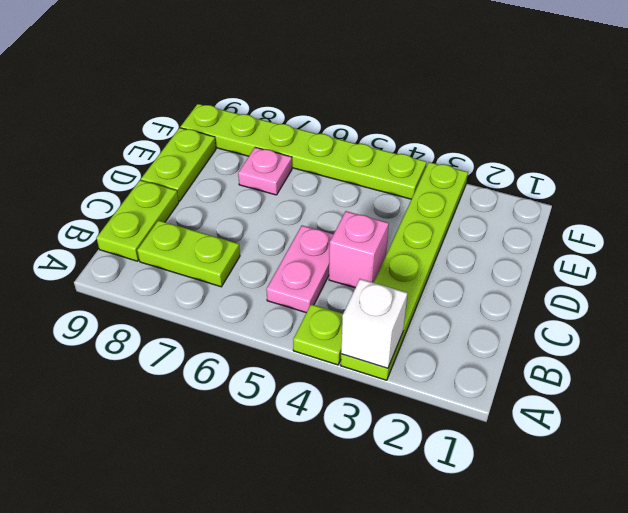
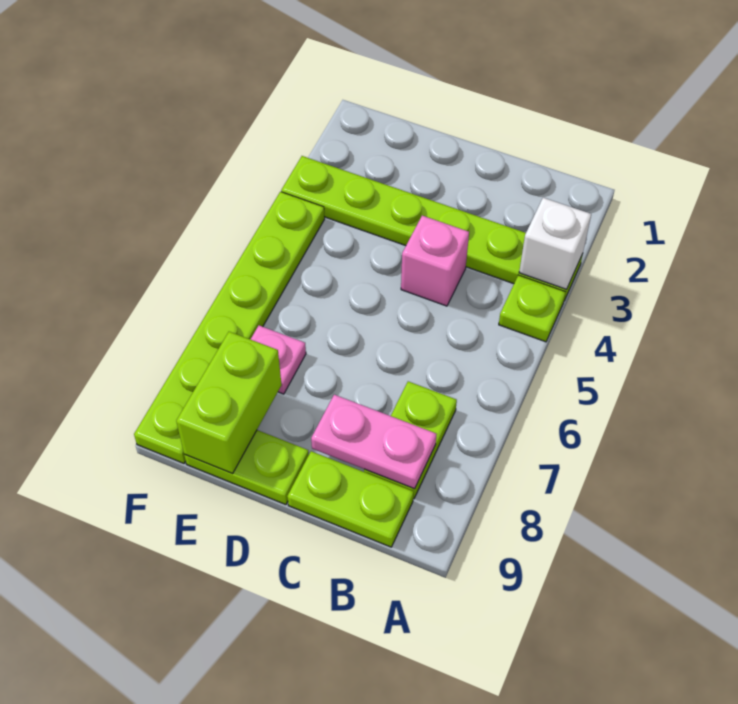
pink 1x2 plate [266,226,333,313] -> pink 1x2 plate moved to [311,395,437,489]
none -> lime 1x2 brick [176,332,282,474]

